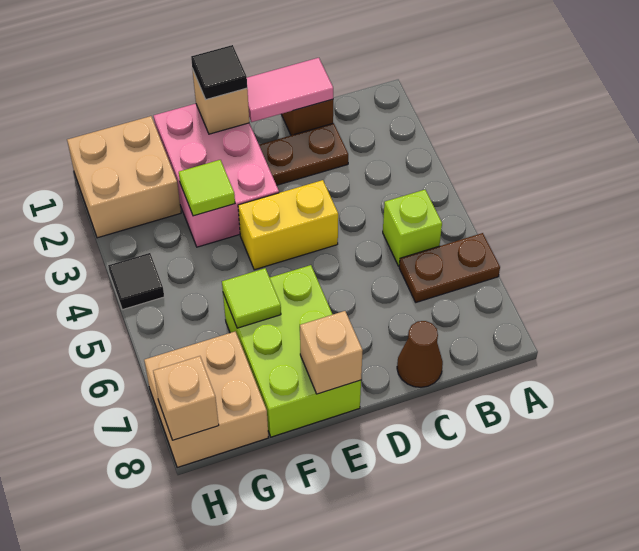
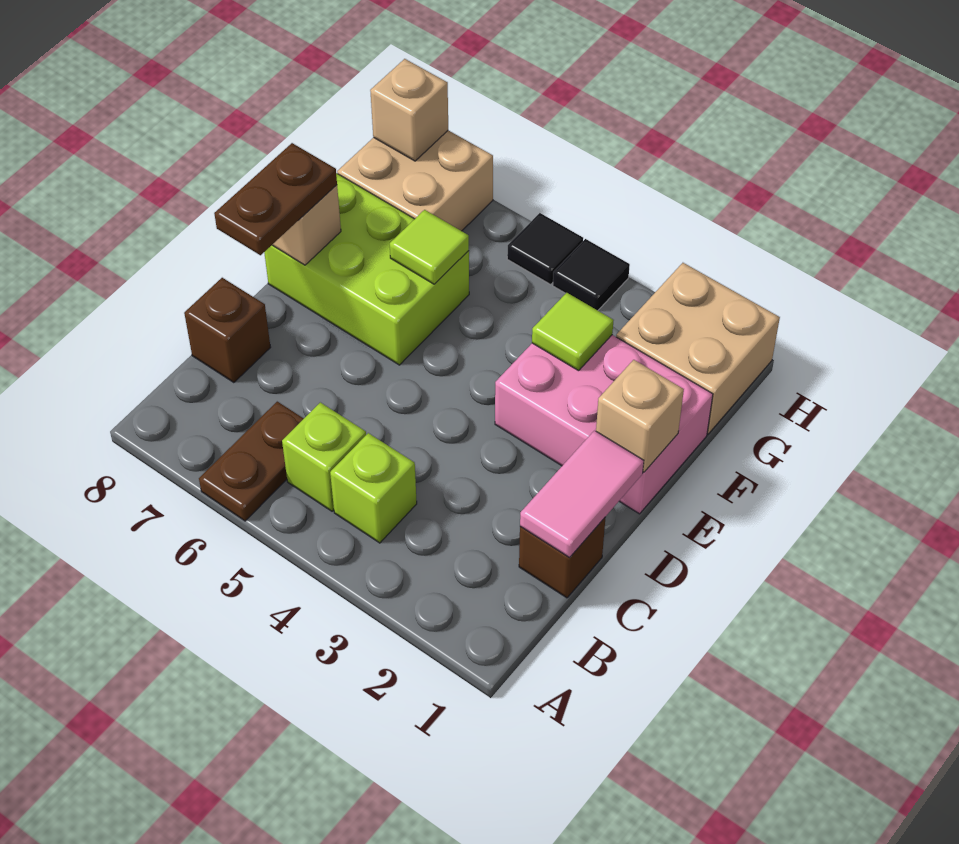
none -> lime 1x1 brick [330,433,417,543]
brown 1x2 plate [259,123,348,185] -> brown 1x2 plate moved to [214,143,337,255]
brown 1x1 cone [397,321,443,387] -> brown 1x1 brick [184,278,271,383]
yellow 1x2 brick [238,180,338,270] -> none
black 1x1 tile [191,45,247,99] -> black 1x1 tile moved to [507,213,583,284]

